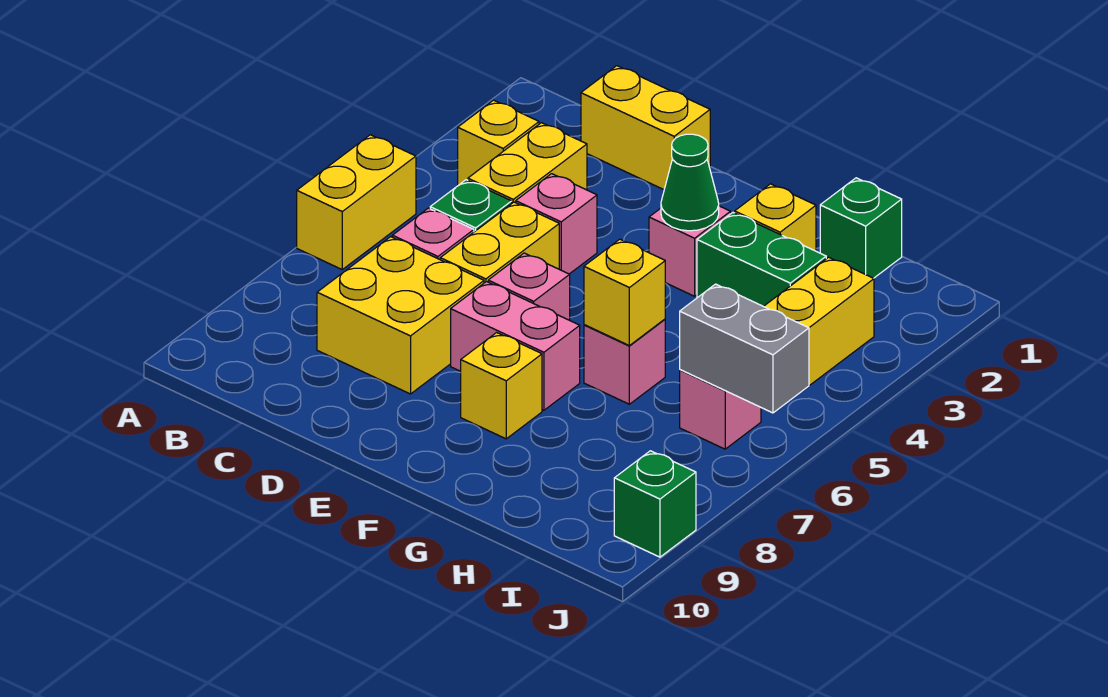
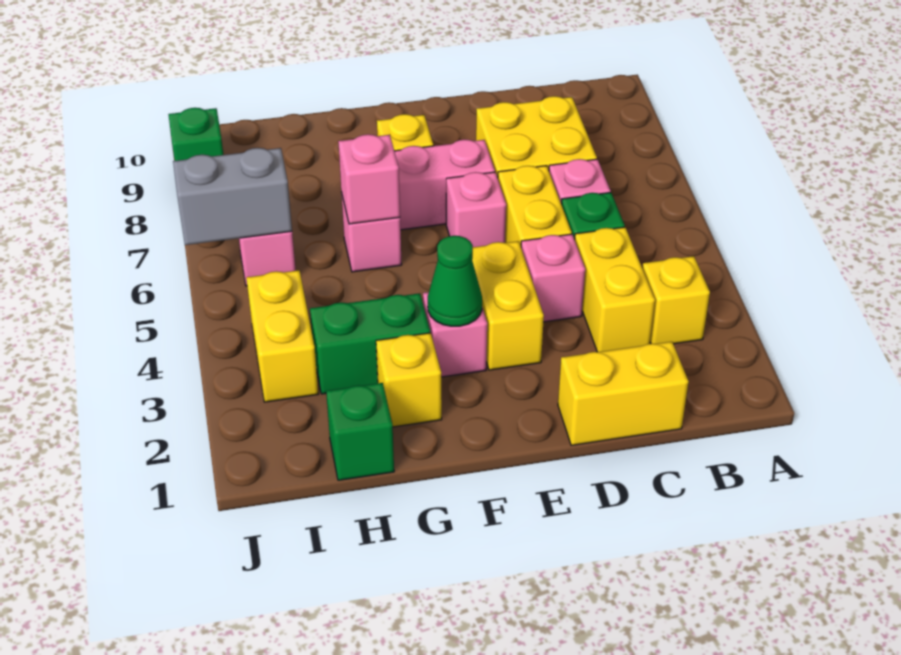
yellow 1x2 brick [297,135,416,269] -> yellow 1x2 brick moved to [472,241,544,370]
yellow 1x1 brick [584,239,665,346] -> pink 1x1 brick [338,134,400,224]

